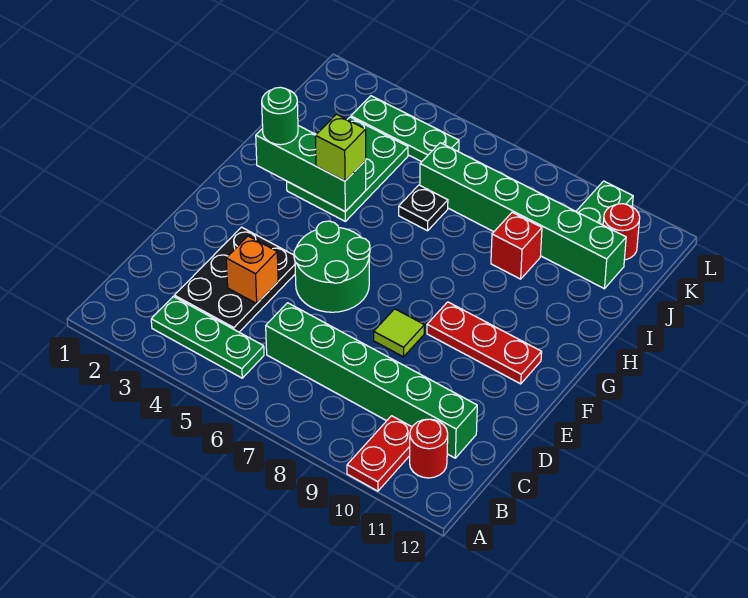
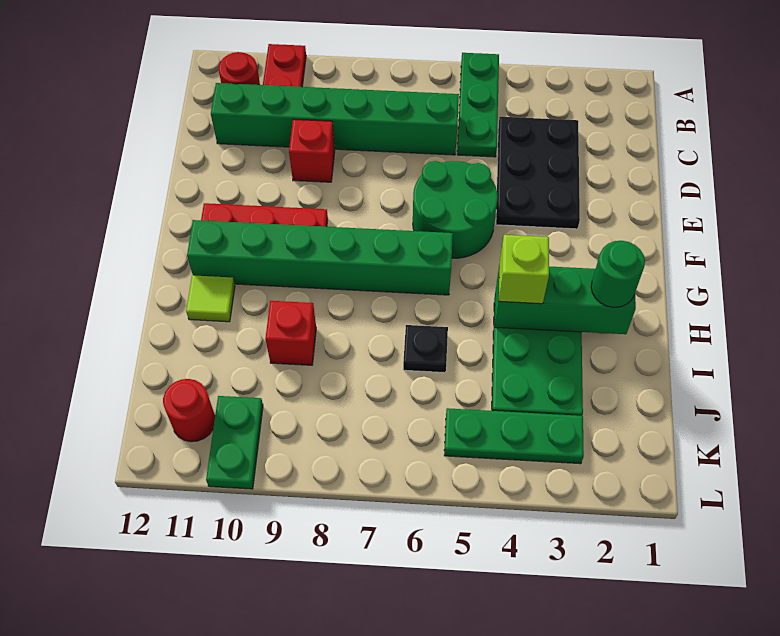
green 1x3 plate [151,296,264,378] -> green 1x3 plate turned to [457,53,499,157]
orange 1x1 brick [226,236,278,303] -> none
none -> red 1x1 brick [289,119,335,182]
lime 1x1 tile [374,309,425,357] -> lime 1x1 tile moved to [186,275,235,322]
green 1x6 brick [420,143,626,289] -> green 1x6 brick moved to [187,220,453,295]

